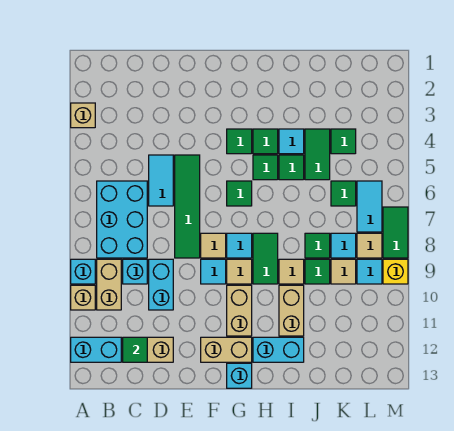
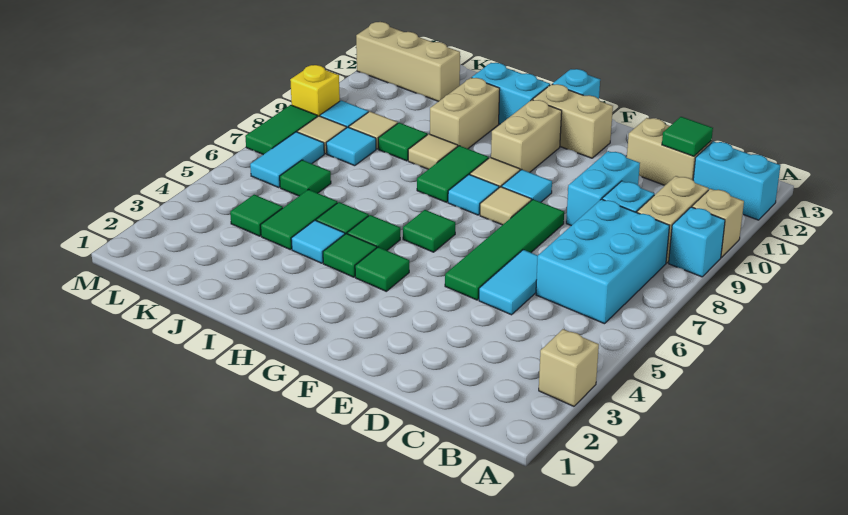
green 1x1 tile [305,233,330,258] -> none
none -> tan 1x3 brick [356,22,460,101]

